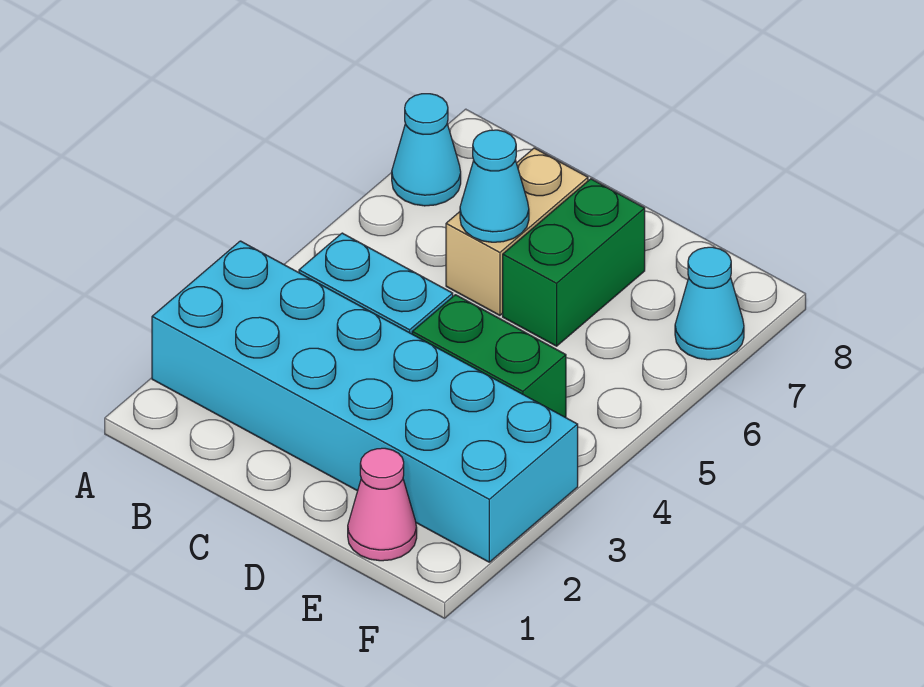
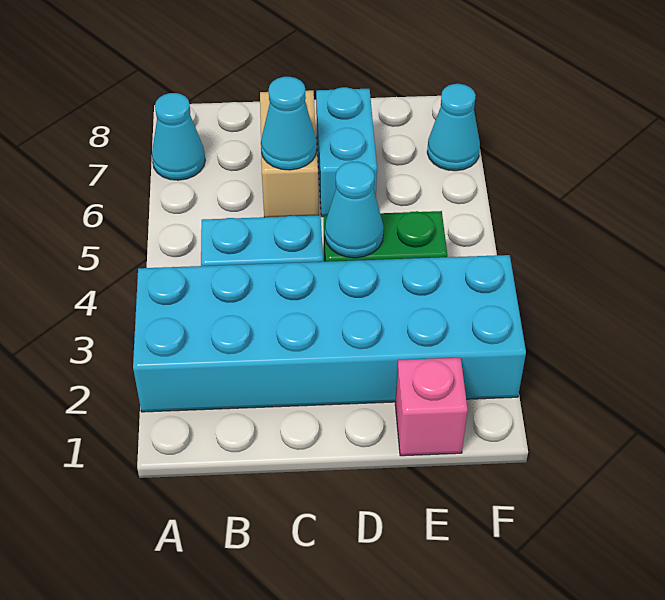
none -> cyan 1x1 cone [325,162,384,258]
green 1x2 brick [503,179,645,346] -> cyan 1x2 brick [316,87,377,217]
pink 1x1 cone [348,448,417,561] -> pink 1x1 brick [395,358,468,456]

